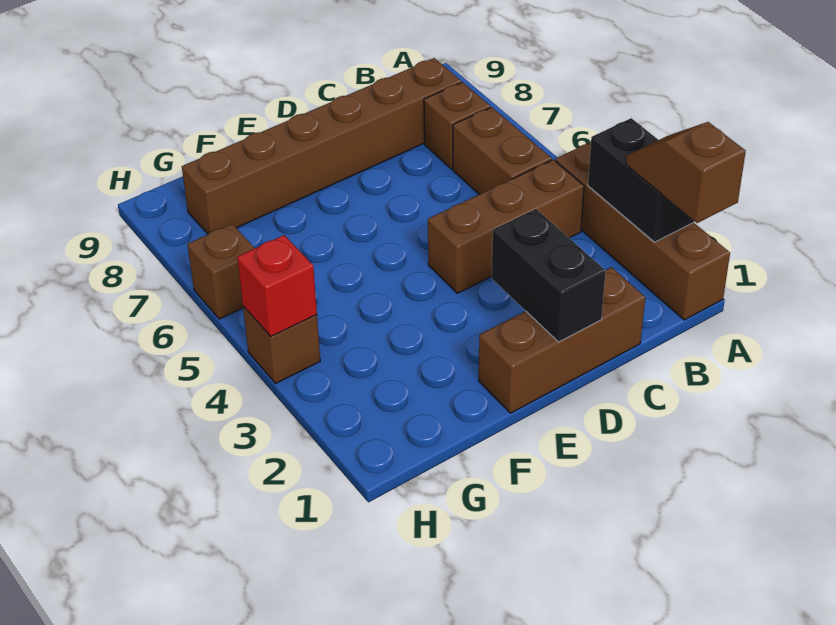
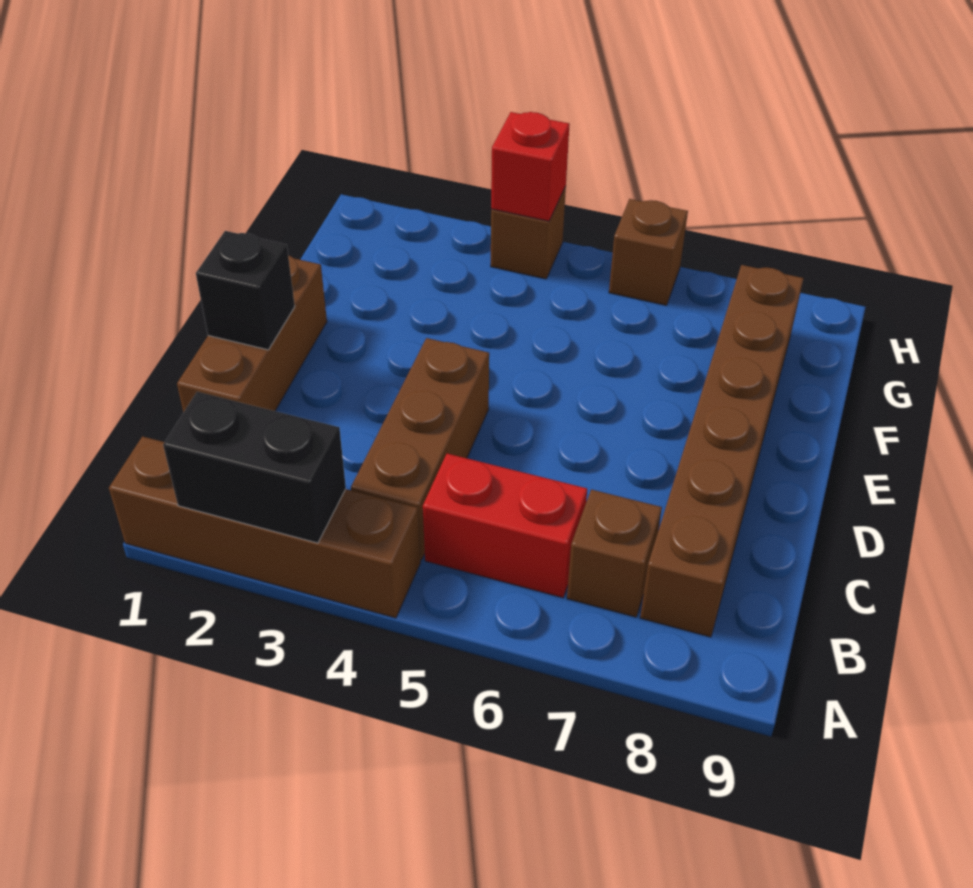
brown 1x2 slope [626,122,746,223] -> none
brown 1x2 brick [453,107,552,194] -> red 1x2 brick [423,454,587,598]
black 1x2 brick [492,209,606,342] -> black 1x1 brick [196,231,295,350]

